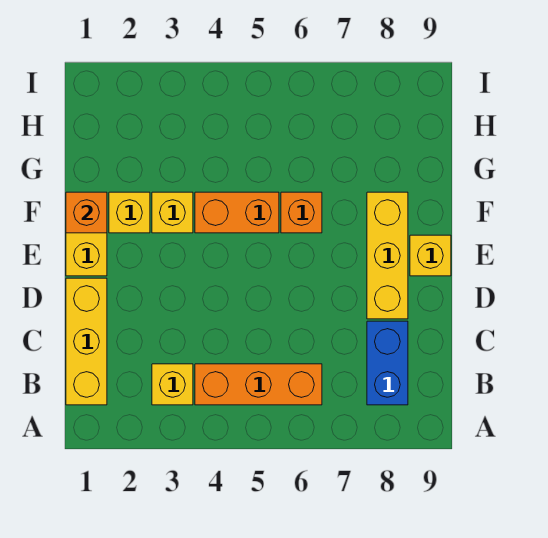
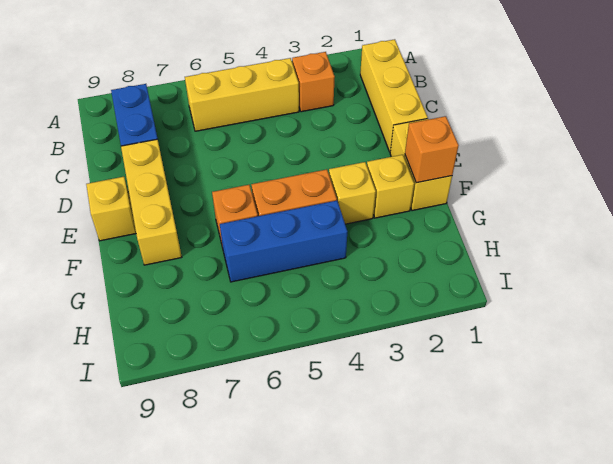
yellow 1x1 brick [152,364,193,405] -> orange 1x1 brick [292,52,335,112]
orange 1x3 brick [195,364,322,405] -> yellow 1x3 brick [185,58,299,131]
none -> blue 1x3 brick [220,201,347,282]

